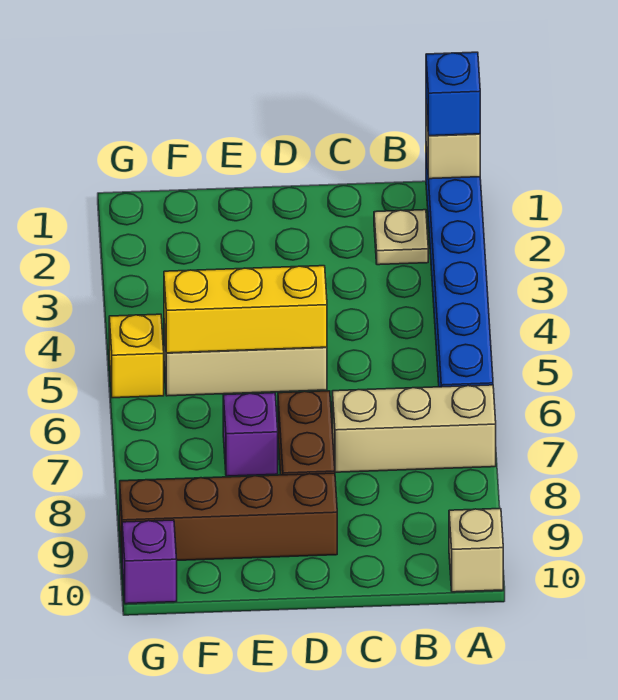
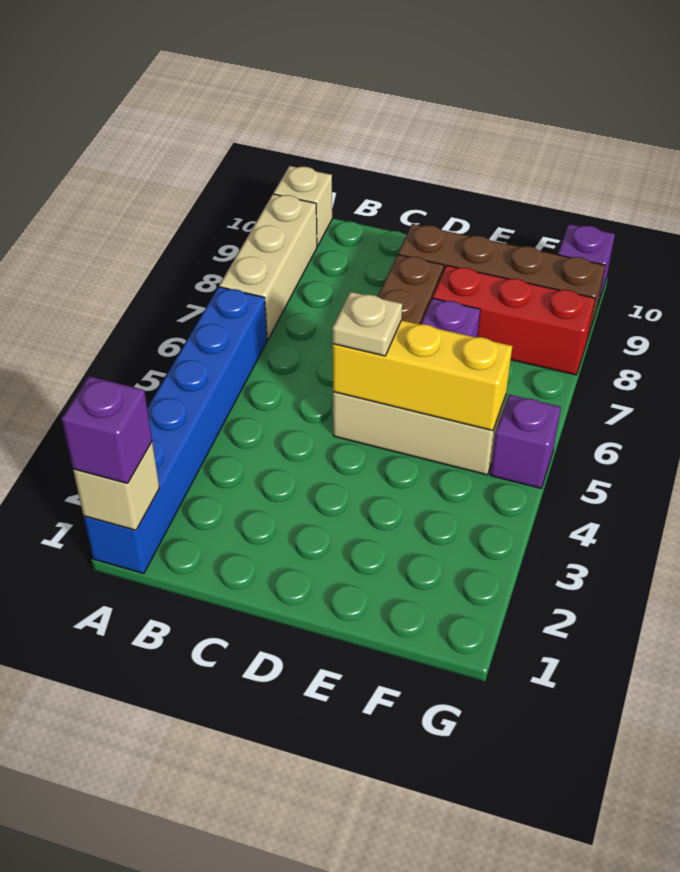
blue 1x1 brick [426,52,480,136] -> purple 1x1 brick [62,376,152,483]
tan 1x3 brick [332,385,496,472] -> tan 1x3 brick turned to [219,194,317,340]
tan 1x1 plate [374,210,428,265] -> tan 1x1 plate moved to [333,292,402,356]
none -> red 1x3 brick [433,265,595,375]
yellow 1x1 brick [109,314,164,398] -> purple 1x1 brick [490,394,561,488]

